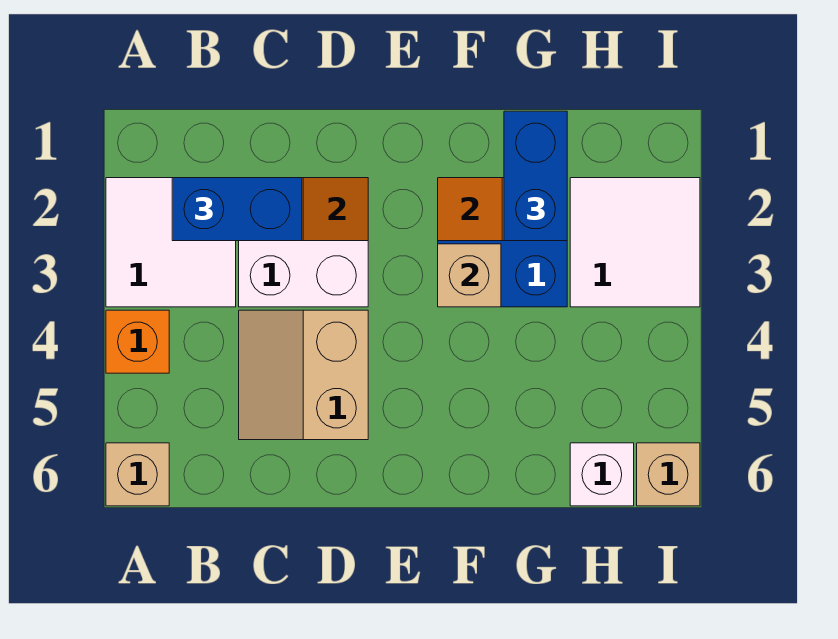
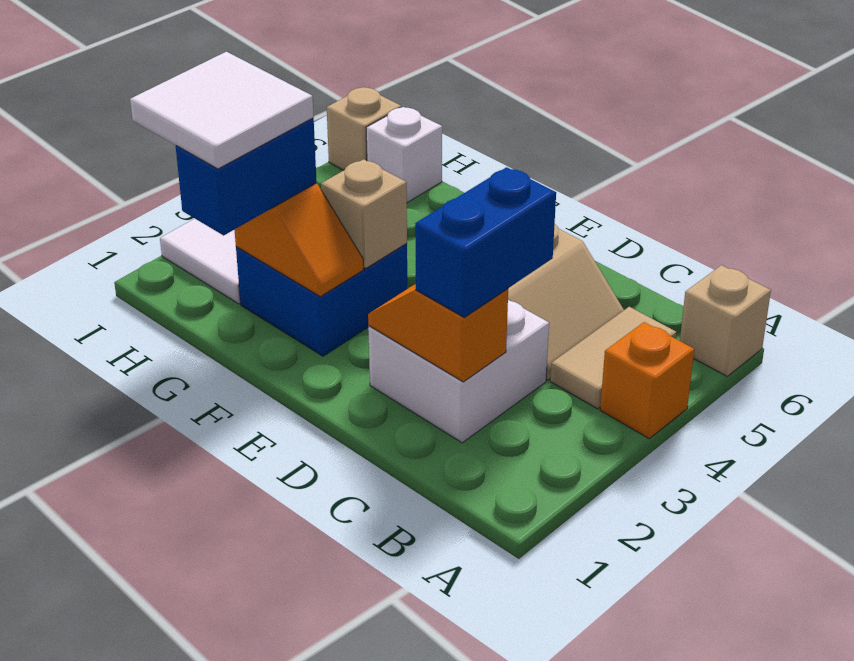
white 2x2 tile [106,178,236,307] -> white 2x2 tile moved to [130,52,314,169]
blue 1x2 brick [172,178,302,241] -> blue 1x2 brick turned to [415,167,556,317]
none -> tan 1x2 tile [550,307,676,409]

